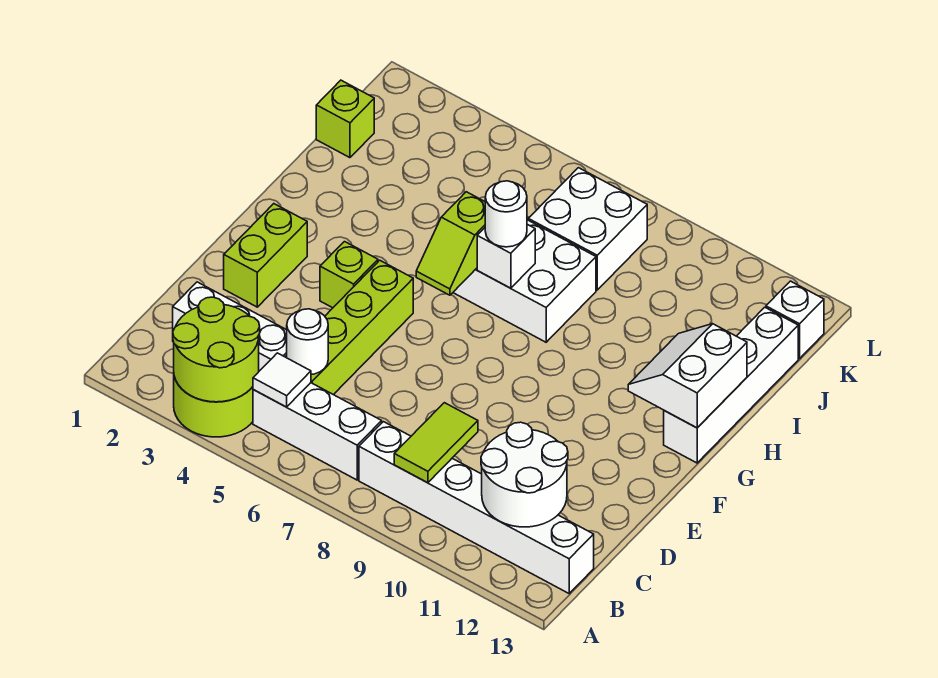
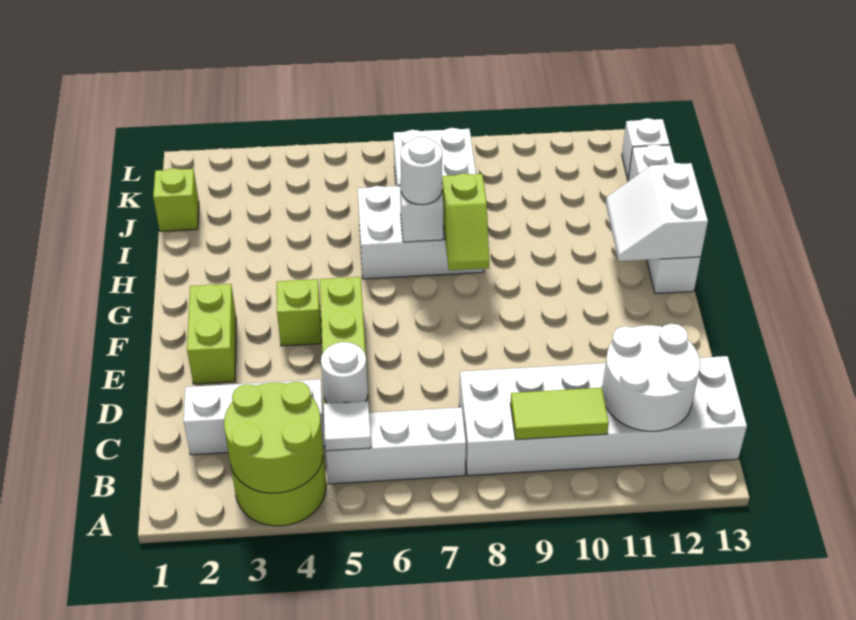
white 1x6 brick [359,422,594,593] -> white 2x6 brick [459,356,747,476]
lime 1x2 tile [394,403,478,483] -> lime 1x2 tile turned to [510,388,609,440]
lime 1x2 slope [416,192,485,295] -> lime 1x2 slope moved to [442,173,489,270]

